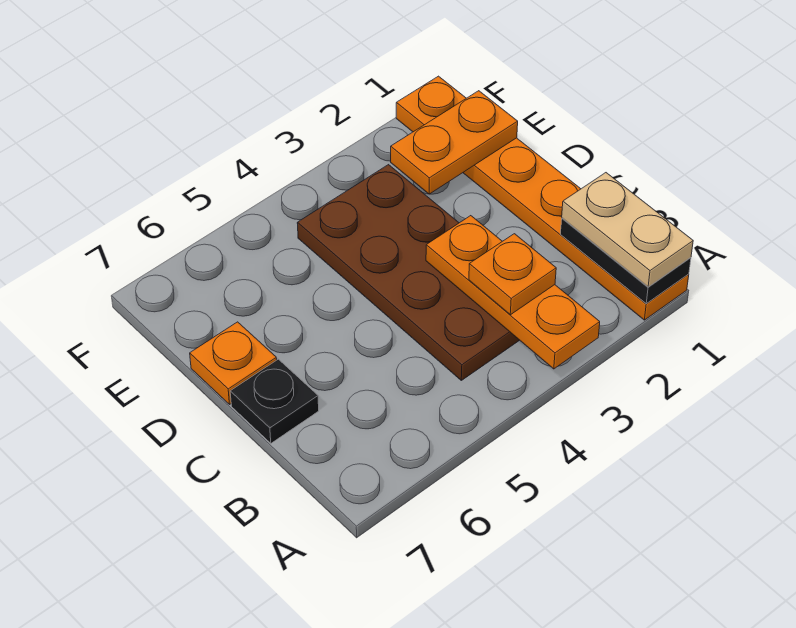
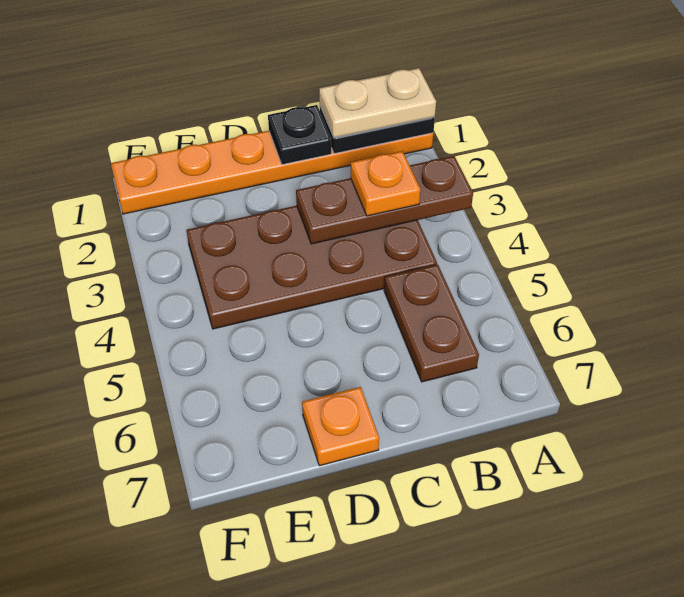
orange 1x3 plate [426,216,600,369] -> brown 1x3 plate [296,156,473,244]
none -> brown 1x2 plate [384,264,479,382]
black 1x1 plate [230,359,319,443] -> black 1x1 plate moved to [268,105,331,165]
orange 1x2 plate [391,91,518,194] -> none

